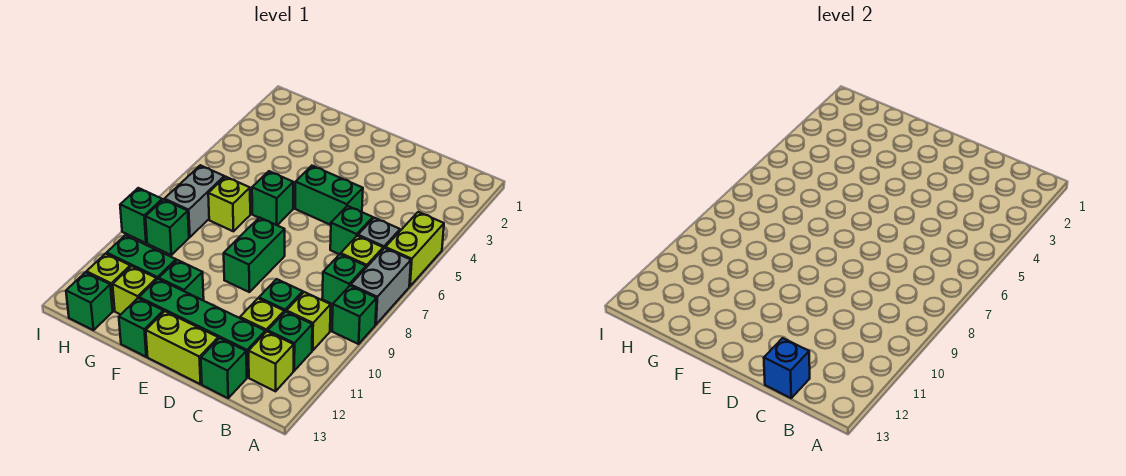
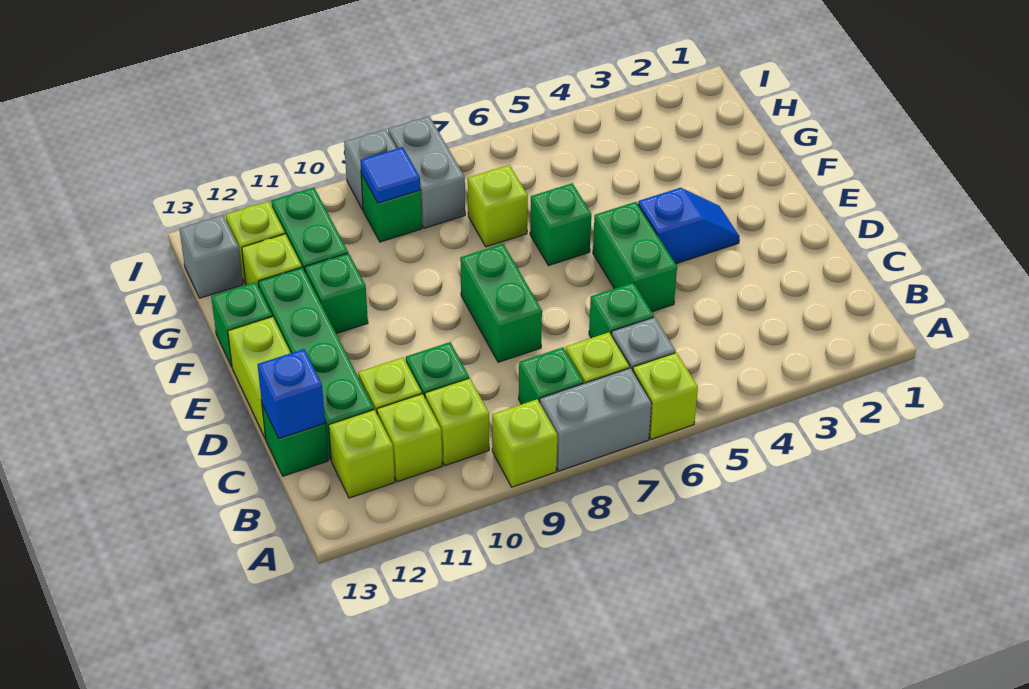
lime 1x2 brick [385,212,444,286] -> lime 1x1 brick [633,353,698,439]
green 1x1 brick [332,286,377,344] -> lime 1x1 brick [492,399,557,487]
green 1x1 brick [268,312,312,371] -> lime 1x1 brick [377,394,442,482]
none -> blue 1x2 slope [638,188,740,264]
green 1x2 brick [224,218,285,292] -> green 1x2 brick turned to [460,244,542,362]
grey 1x2 brick [164,165,224,237] -> grey 1x2 brick turned to [388,116,465,228]
none -> blue 1x1 tile [360,147,420,203]
green 1x1 brick [66,272,113,330] -> grey 1x1 brick [179,215,243,298]
green 1x1 brick [120,188,162,243] -> grey 1x1 brick [344,129,397,210]

